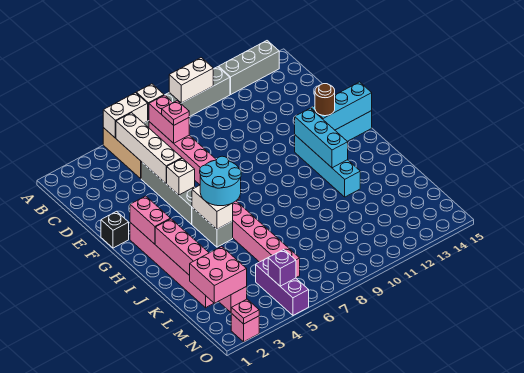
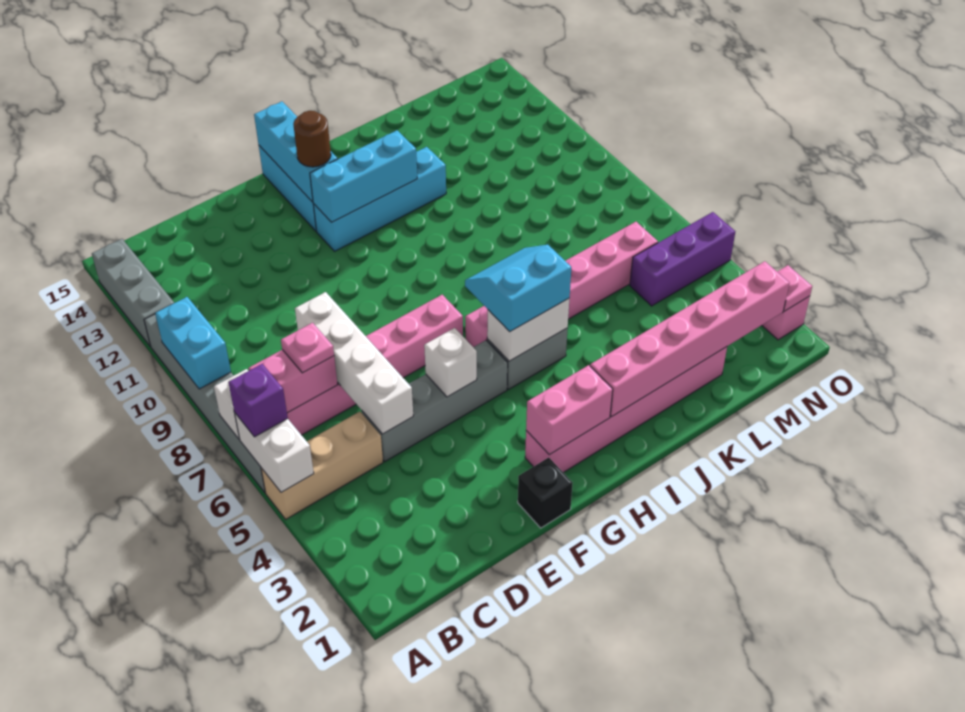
white 1x2 brick [169,58,213,103] -> cyan 1x2 brick [155,297,231,389]
white 1x4 brick [116,113,182,183] -> white 1x4 brick turned to [295,292,413,434]
cyan 2x2 round brick [200,156,241,206] -> cyan 2x2 slope [465,245,571,332]
pink 2x2 brick [189,246,247,303] -> none
purple 1x1 brick [268,250,296,286] -> purple 1x1 brick moved to [228,364,288,437]

